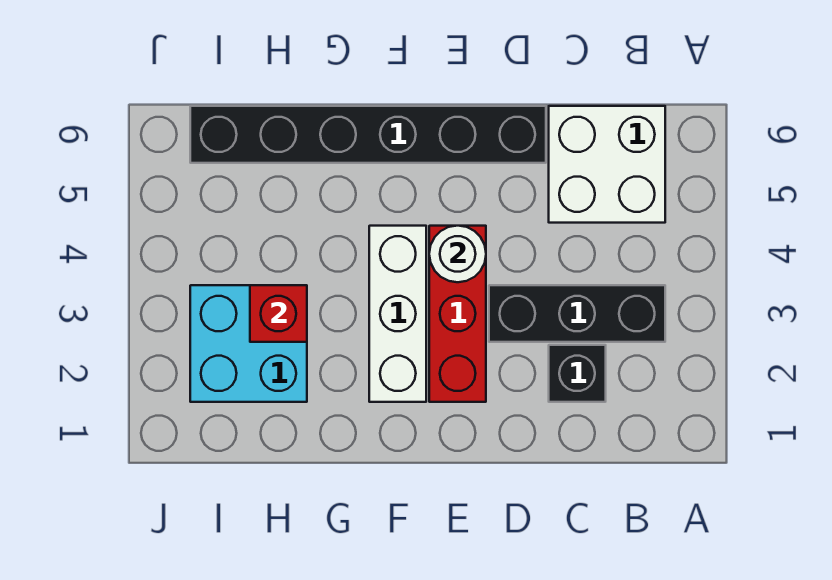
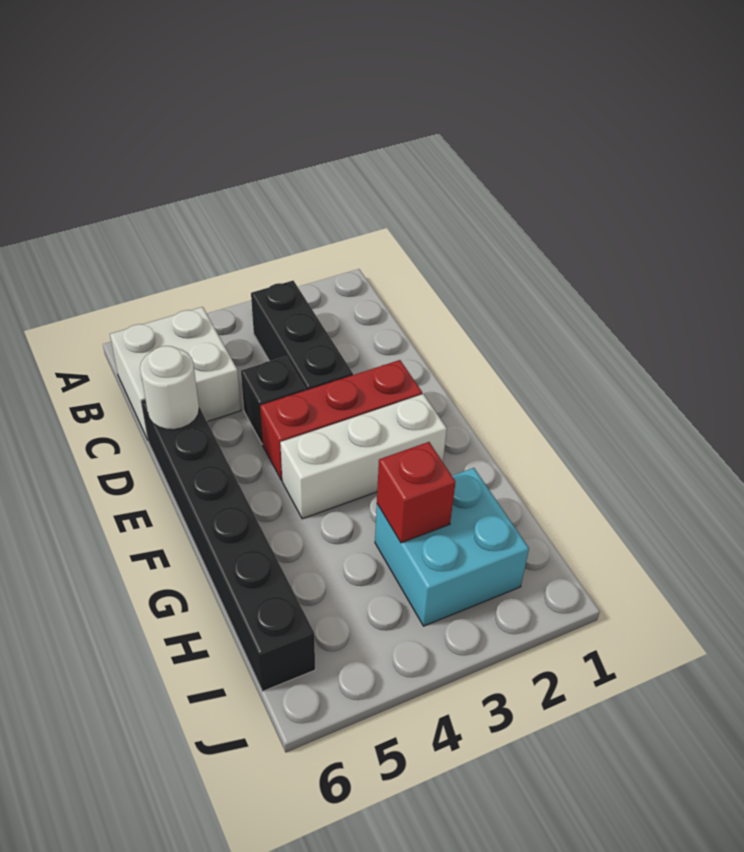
black 1x1 brick [549,345,606,402] -> black 1x1 brick moved to [241,356,305,444]
white 1x1 round brick [429,226,486,282] -> white 1x1 round brick moved to [140,346,199,430]

